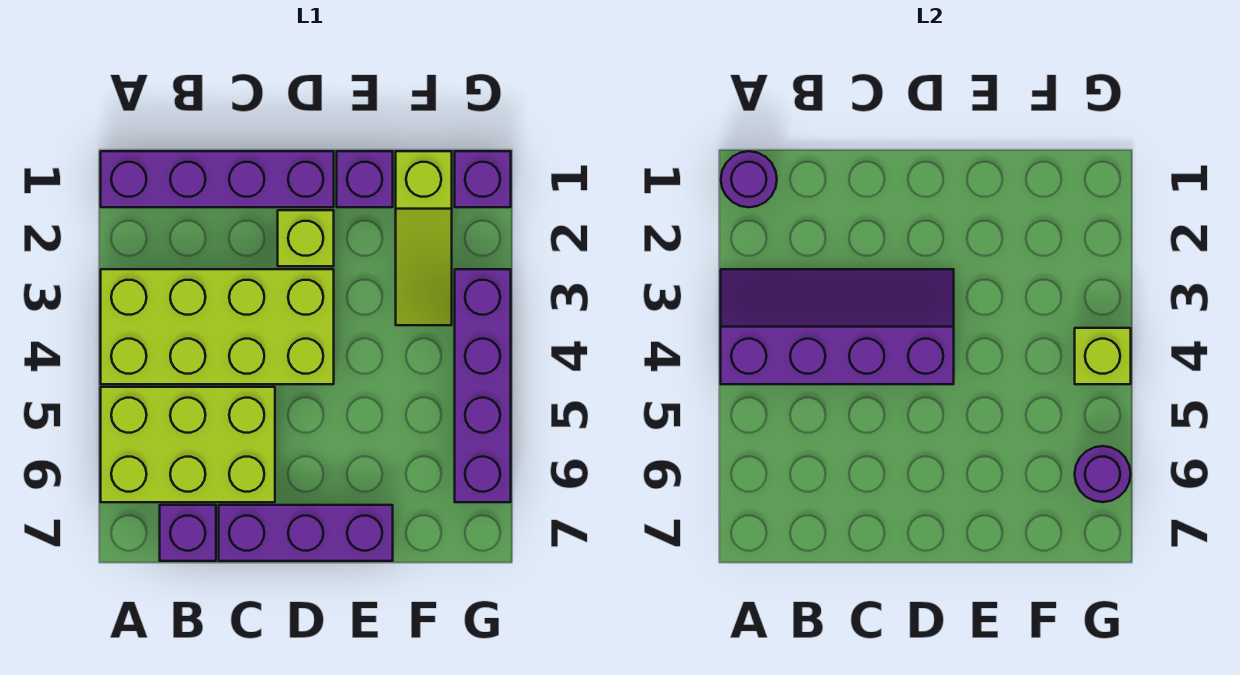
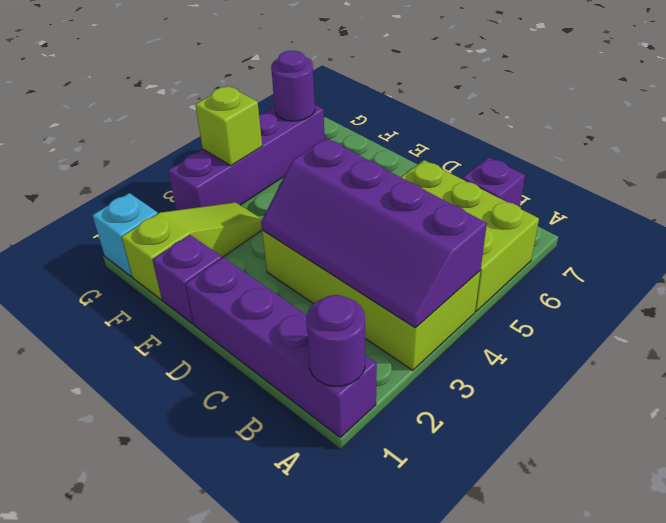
purple 1x3 brick [219,505,393,561] -> none
lime 1x1 brick [278,210,334,266] -> none
purple 1x1 brick [455,151,511,207] -> cyan 1x1 brick [92,193,158,277]

